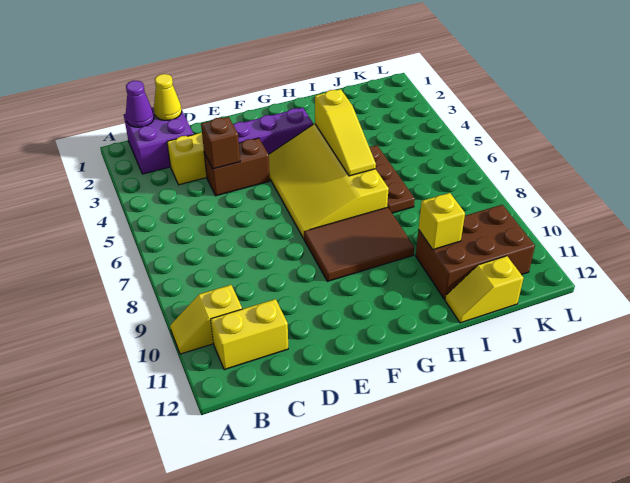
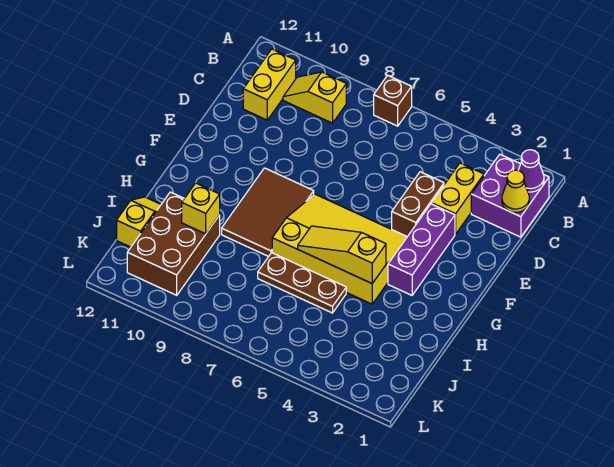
yellow 1x2 slope [170,285,242,354] -> yellow 1x2 slope turned to [283,72,346,123]
brown 1x1 brick [201,117,240,169] -> brown 1x1 brick moved to [374,75,412,126]

